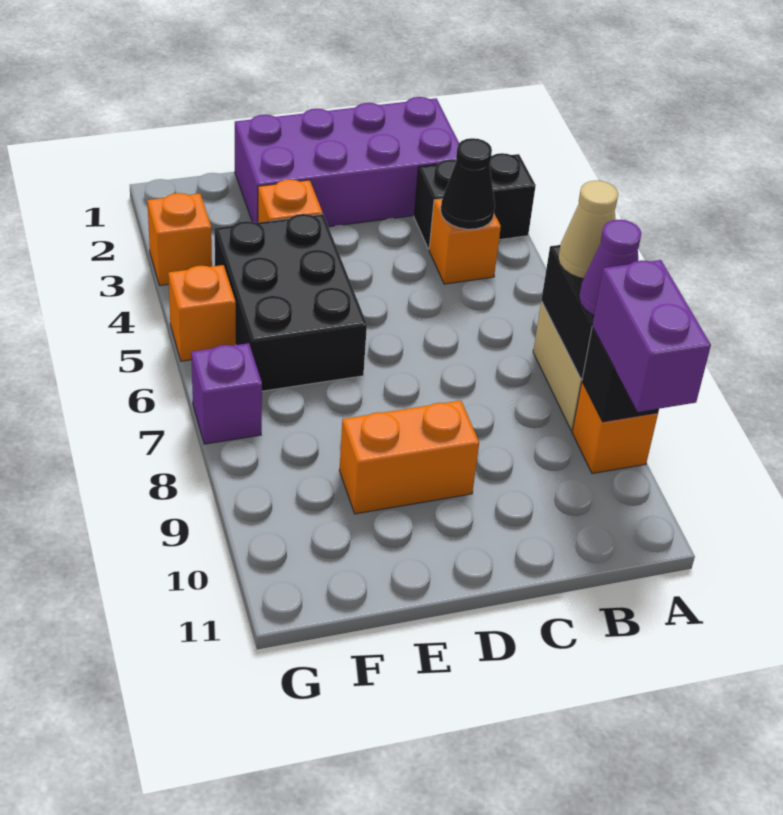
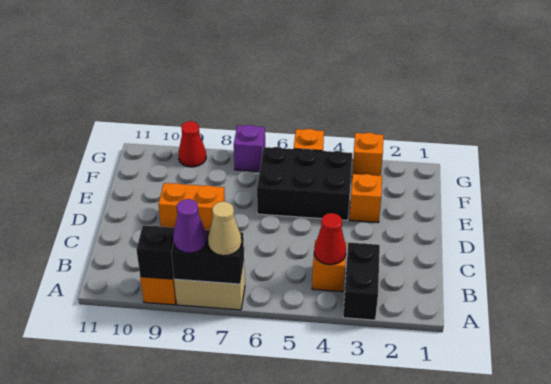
purple 1x2 brick [592,260,711,412] -> none
purple 2x4 brick [235,97,459,227] -> none
black 1x1 cone [441,138,495,229] -> red 1x1 cone [314,213,346,265]
orange 1x2 brick [339,400,479,514] -> orange 1x2 brick turned to [158,183,225,230]
none -> red 1x1 cone [179,121,206,167]

